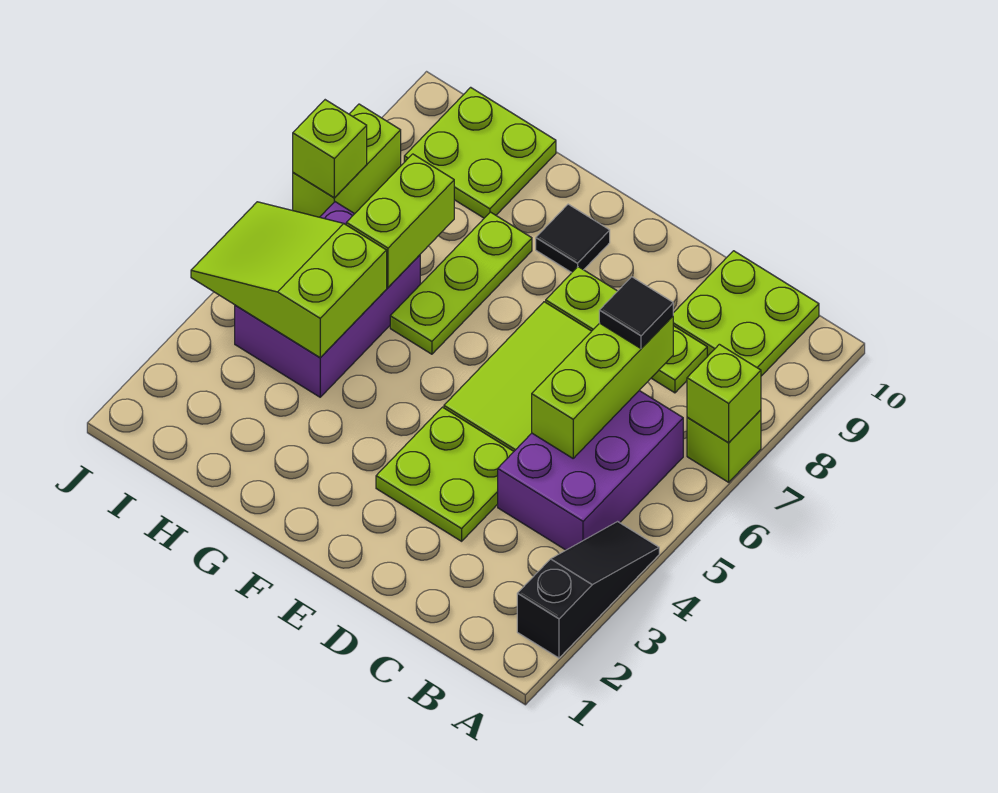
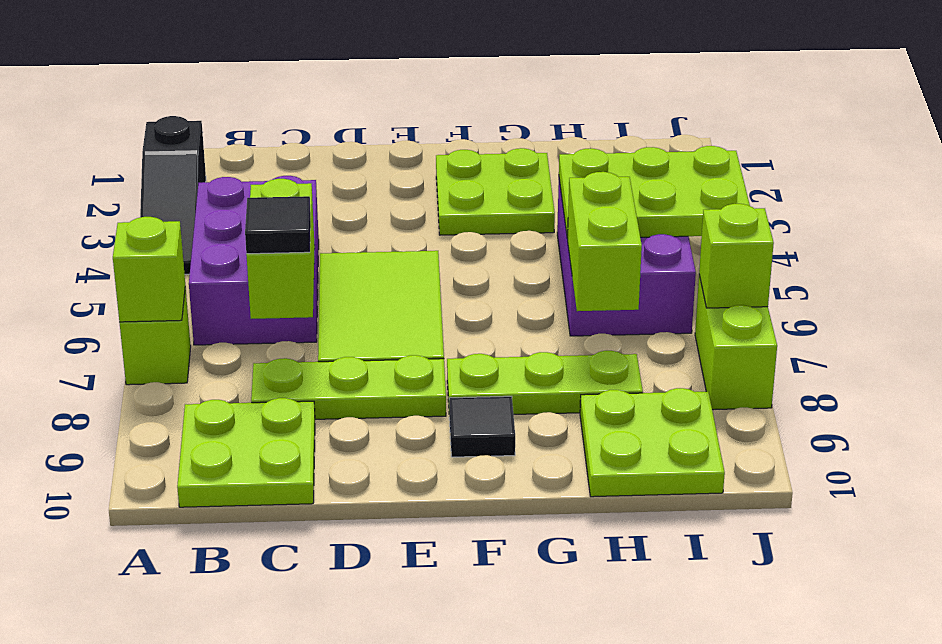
lime 1x3 brick [532,316,673,458] -> lime 1x2 brick [246,179,315,319]
lime 2x2 plate [376,407,514,541] -> lime 2x2 plate moved to [436,148,555,235]
lime 1x3 plate [390,212,532,354] -> lime 1x3 plate turned to [447,351,643,414]
lime 2x3 slope [191,202,387,358] -> lime 2x3 plate [559,146,750,239]

